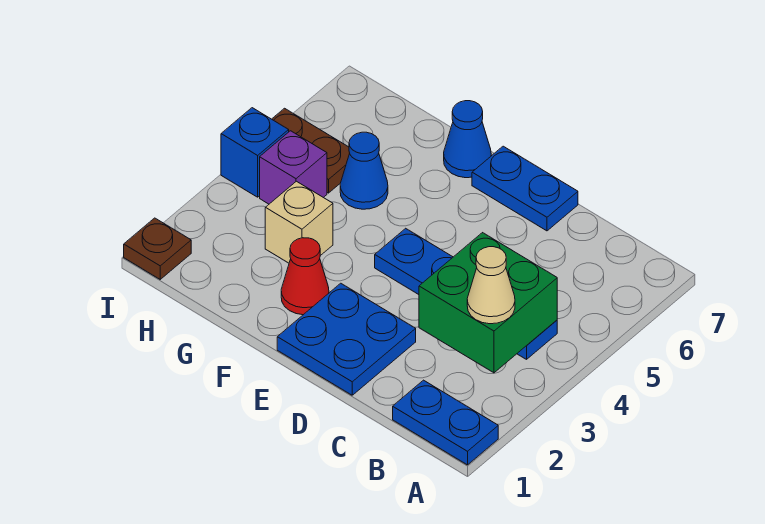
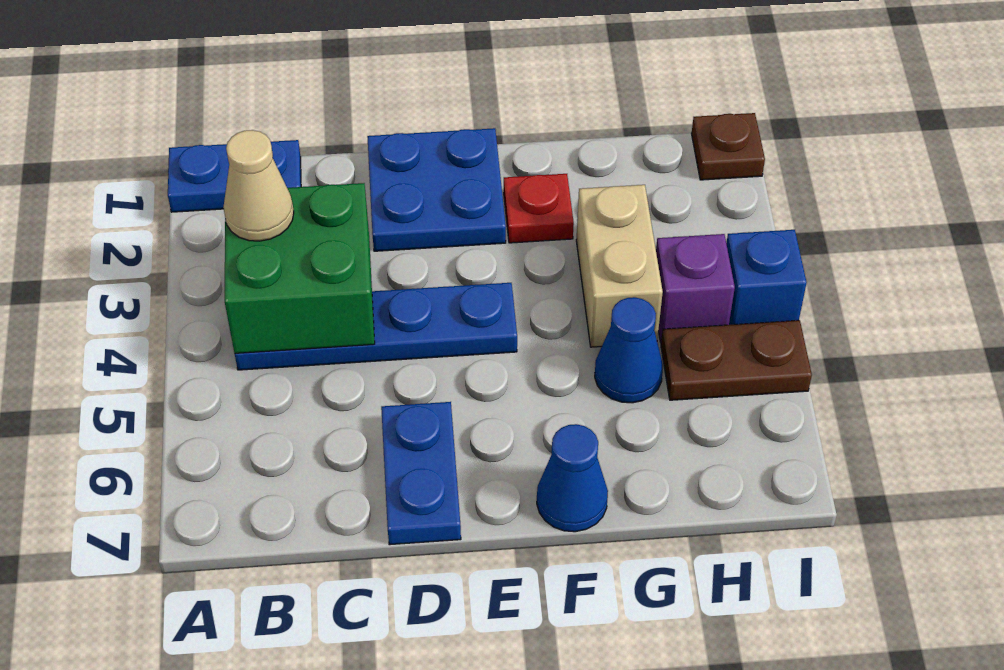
blue 1x2 plate [472,146,578,231] -> blue 1x2 plate turned to [381,402,461,545]
red 1x1 cone [281,238,329,315] -> red 1x1 plate [504,174,574,243]
tan 1x1 brick [265,181,333,263] -> tan 1x2 brick [576,185,663,347]

